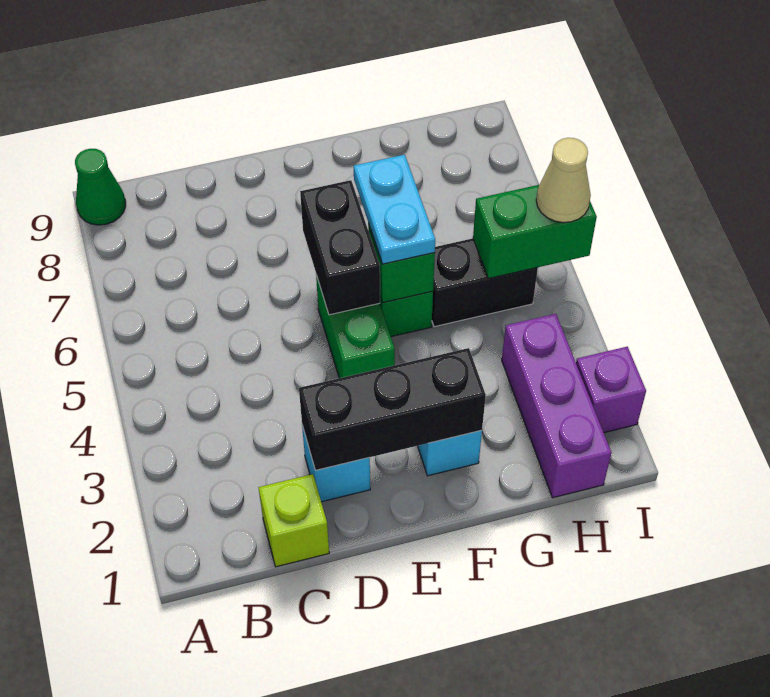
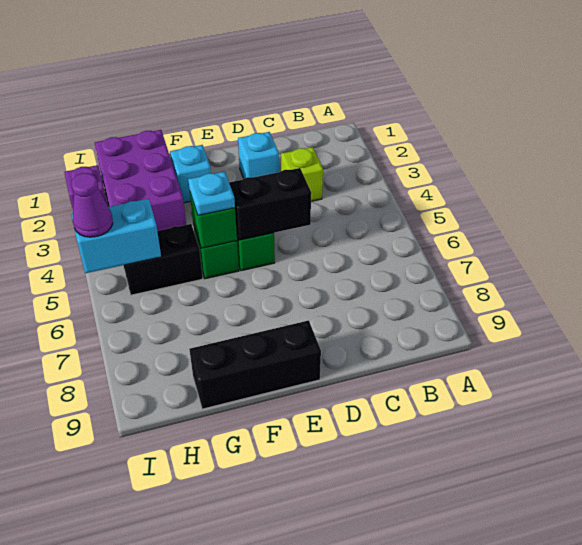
green 1x1 cone [75,149,126,225] -> none
lime 1x1 brick [258,474,329,567] -> lime 1x1 brick moved to [281,147,323,201]
black 1x3 brick [299,348,486,470] -> black 1x3 brick moved to [189,320,321,409]
black 1x2 brick [300,180,380,315] -> black 1x2 brick turned to [229,168,311,240]
cyan 1x2 plate [354,155,435,264] -> cyan 1x1 plate [188,172,235,215]
purple 1x3 brick [502,314,612,498] -> purple 2x3 brick [95,130,186,231]
green 1x2 brick [473,185,597,279] -> cyan 1x2 brick [72,199,161,273]
tan 1x1 cone [536,138,591,223] -> purple 1x1 cone [71,173,113,237]

